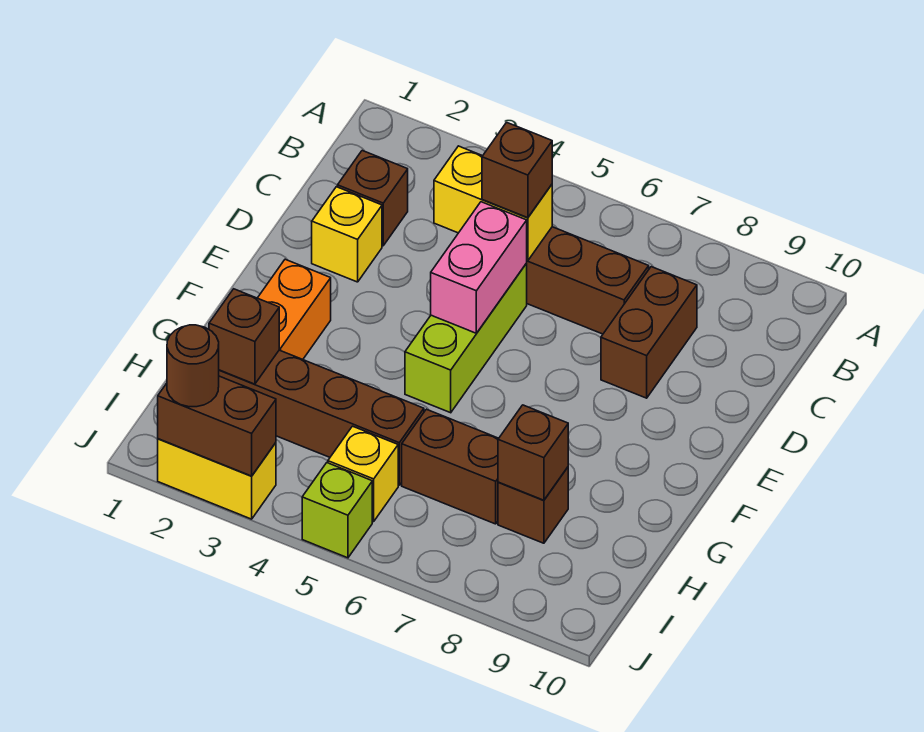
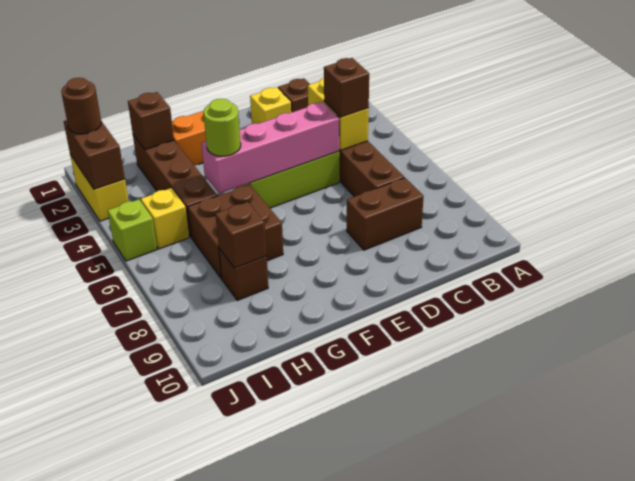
pink 1x2 brick [431,202,527,333] -> pink 1x4 brick [201,102,339,194]
none -> lime 1x1 round brick [204,99,241,156]
brown 1x2 brick [402,409,499,524] -> brown 2x2 brick [188,185,283,279]

